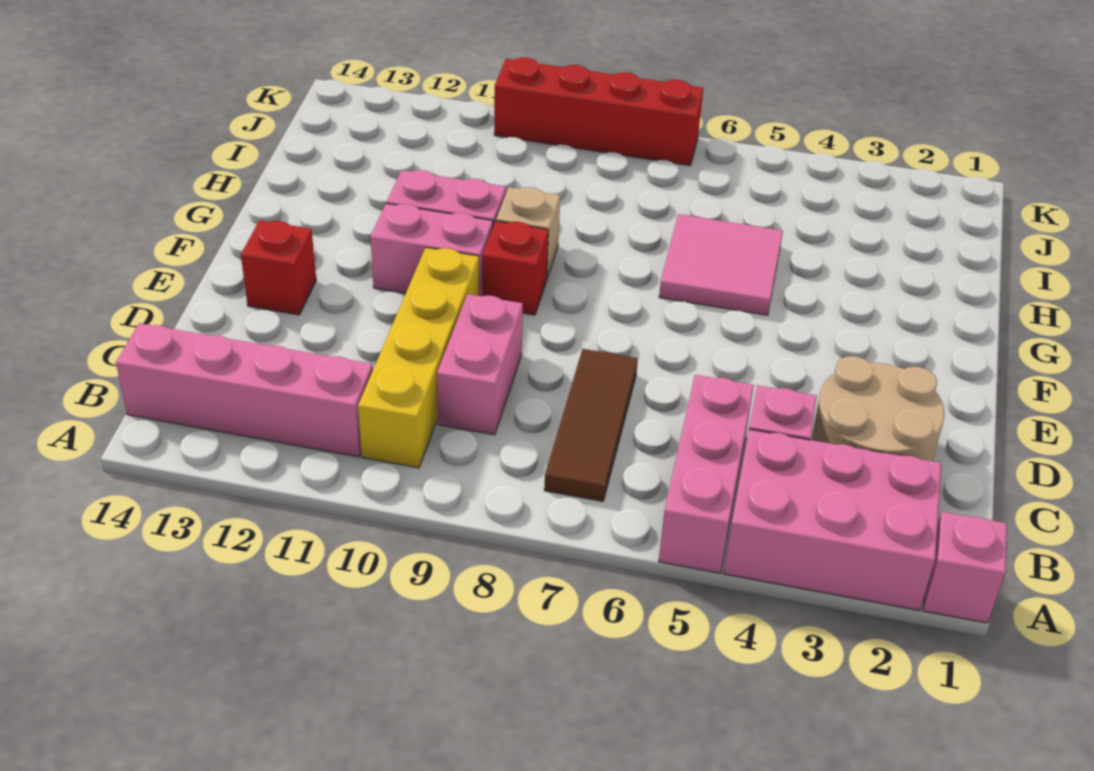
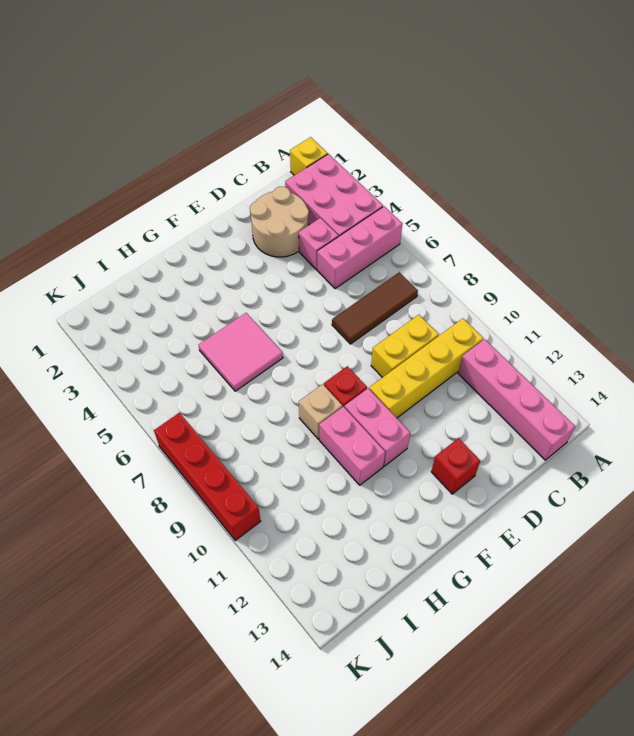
pink 1x1 brick [923,512,1007,623] -> yellow 1x1 brick [290,137,328,175]
pink 1x2 brick [437,294,523,435] -> yellow 1x2 brick [371,315,439,378]

